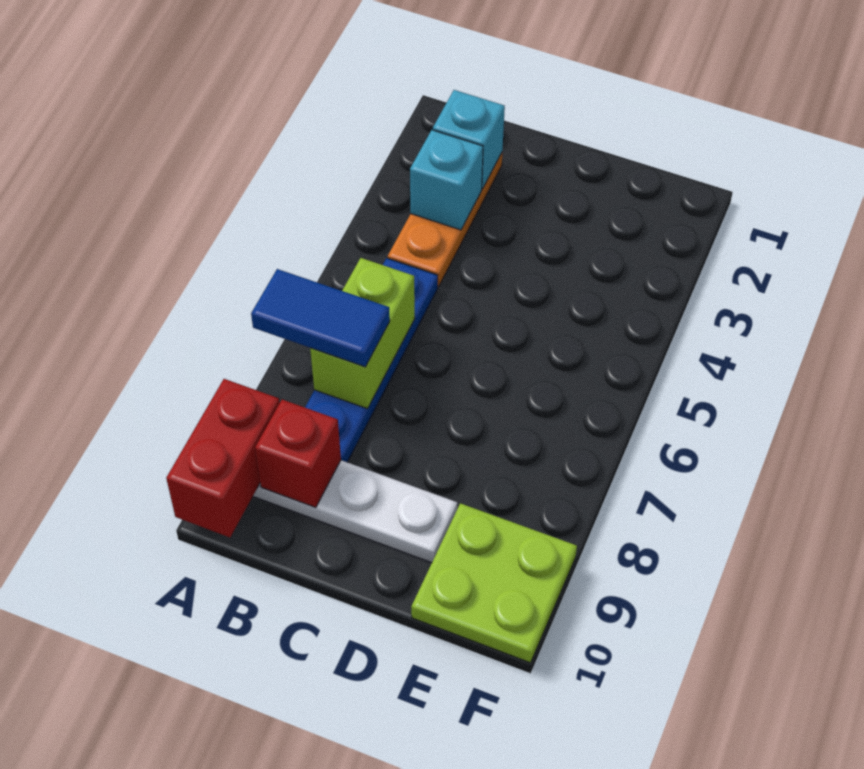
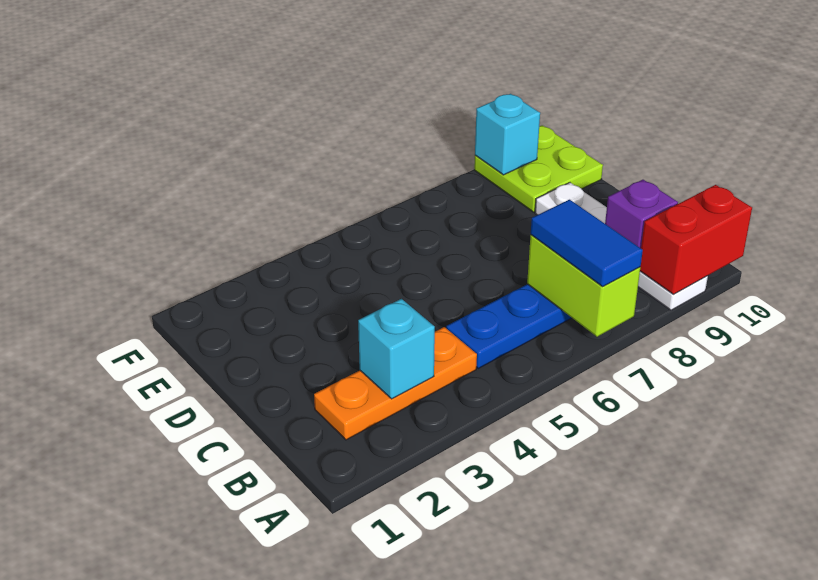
cyan 1x1 brick [433,90,505,189] -> cyan 1x1 brick moved to [475,94,540,175]
lime 1x2 brick [310,258,415,409] -> lime 1x2 brick turned to [527,235,640,337]
red 1x1 brick [255,400,341,507] -> purple 1x1 brick [605,180,678,248]

